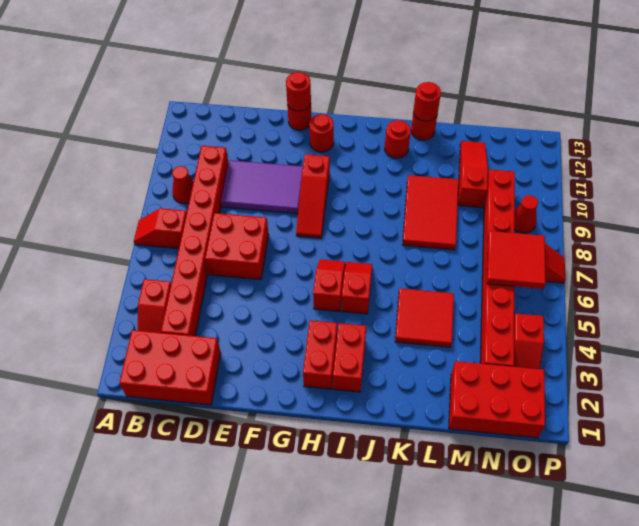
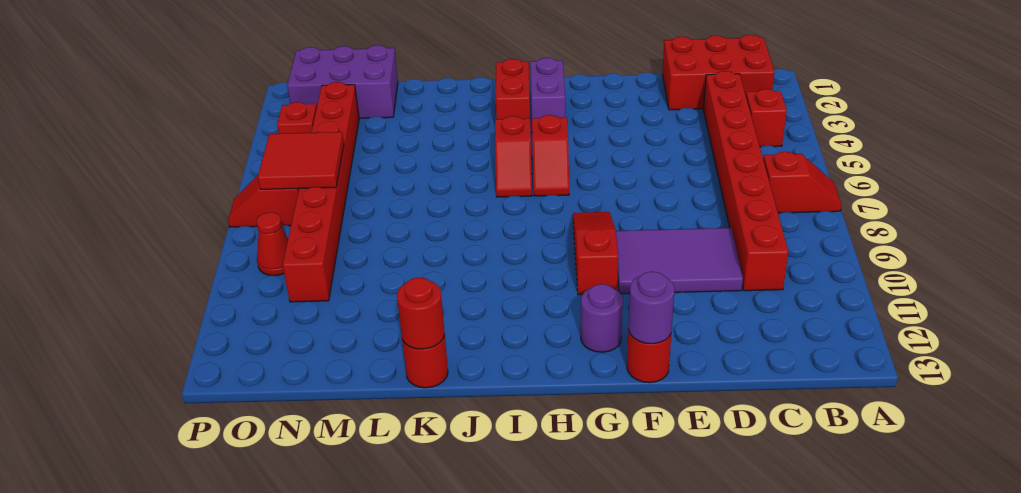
red 1x1 cone [172,166,193,204] -> none
red 2x2 brick [205,213,269,280] -> none
red 1x1 round brick [286,72,311,111] -> purple 1x1 round brick [628,272,675,344]
red 1x1 round brick [309,114,334,152] -> purple 1x1 round brick [581,284,623,352]
red 1x2 brick [303,320,337,389] -> purple 1x2 brick [530,58,565,118]
red 1x1 round brick [385,120,411,158] -> none
red 2x2 tile [395,288,454,347] -> none
red 2x3 tile [402,175,459,250] -> none
red 2x3 brick [449,361,545,438] -> purple 2x3 brick [287,45,398,118]
red 1x3 slope [458,141,488,208] -> none

